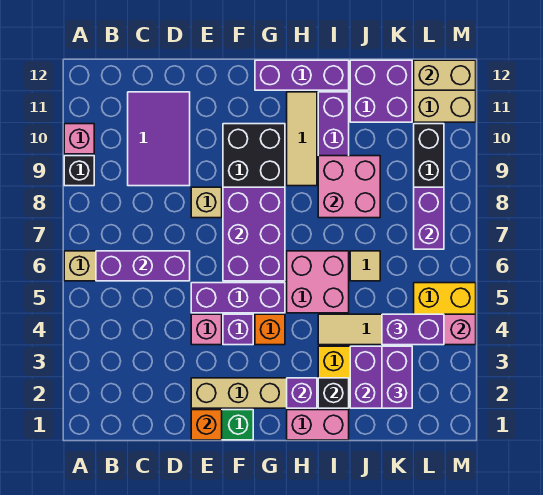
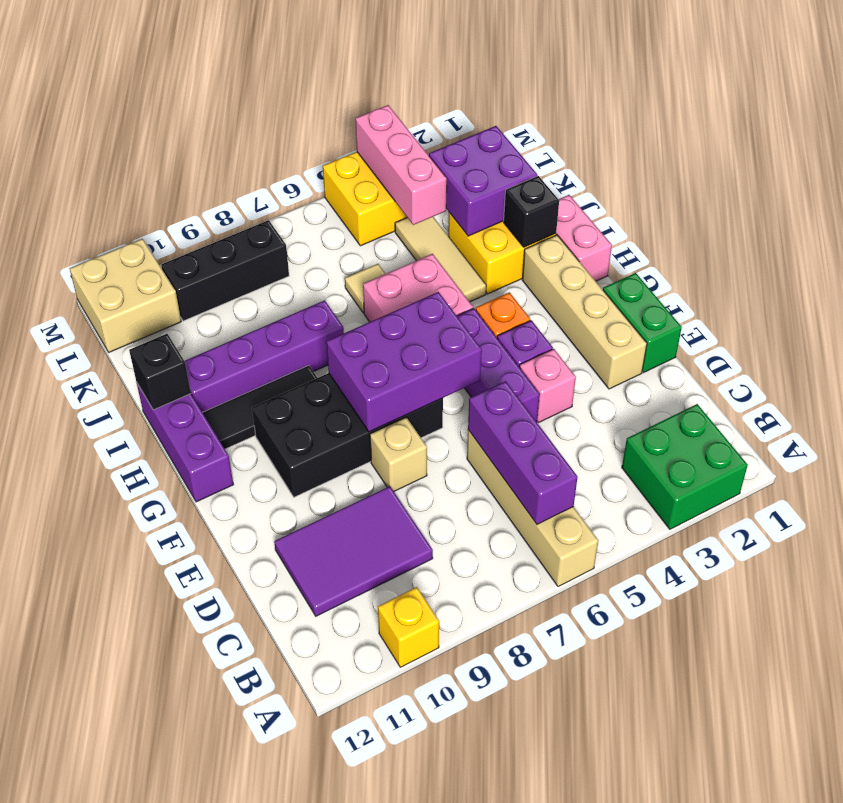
none -> green 2x2 brick [622,404,748,529]
black 1x1 brick [64,156,94,186] -> black 1x1 brick moved to [129,334,191,410]
pink 1x1 brick [64,124,94,154] -> yellow 1x1 brick [378,587,439,667]
orange 1x1 brick [191,410,222,440] -> none
purple 1x1 brick [287,378,317,408] -> none
tan 1x3 tile [287,92,317,186] -> black 1x3 tile [202,365,317,449]
pink 2x2 brick [318,156,380,218] -> none
purple 2x2 brick [350,60,412,122] -> none
purple 1x2 brick [382,346,412,408] -> none
purple 1x2 brick [382,314,444,345] -> none
purple 1x2 brick [414,187,444,249] -> none
tan 1x2 brick [414,60,476,90] -> none

